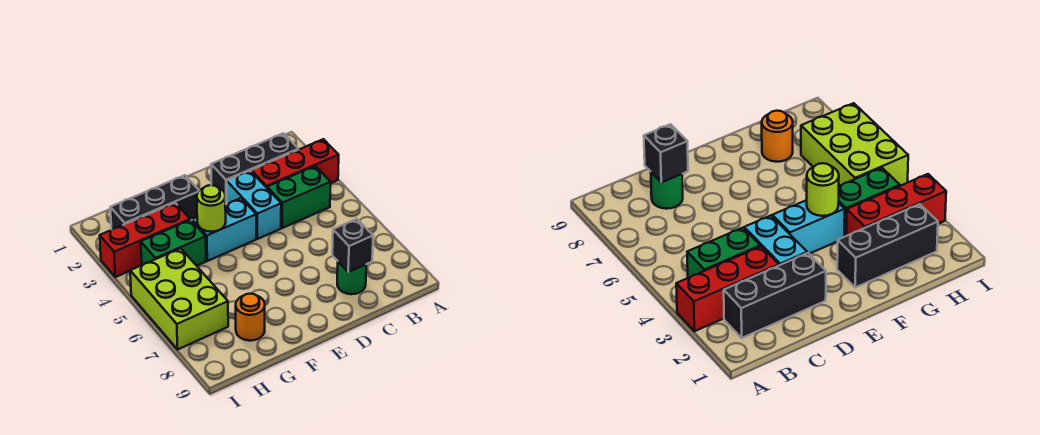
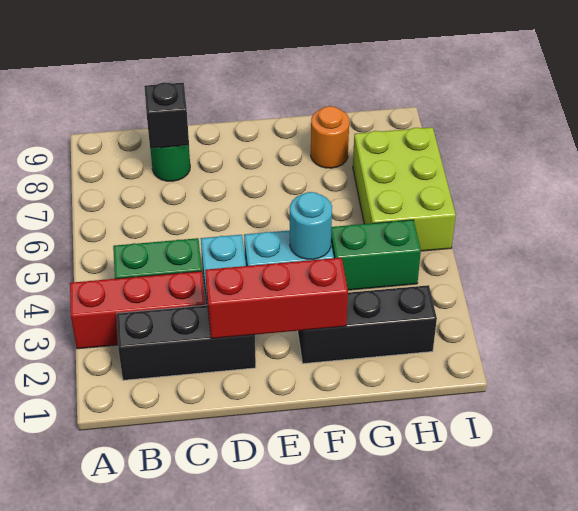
lime 1x1 round brick [197,185,226,232] -> cyan 1x1 round brick [290,192,332,259]
red 1x3 brick [100,203,190,277] -> red 1x3 brick moved to [205,258,348,339]

